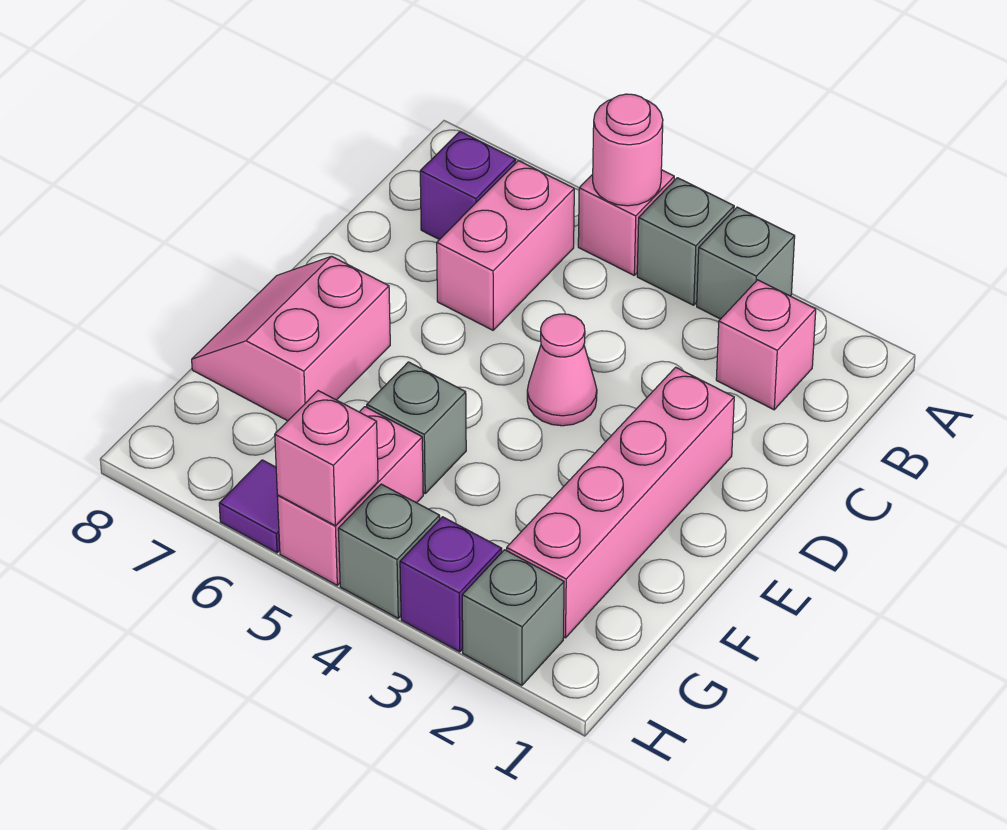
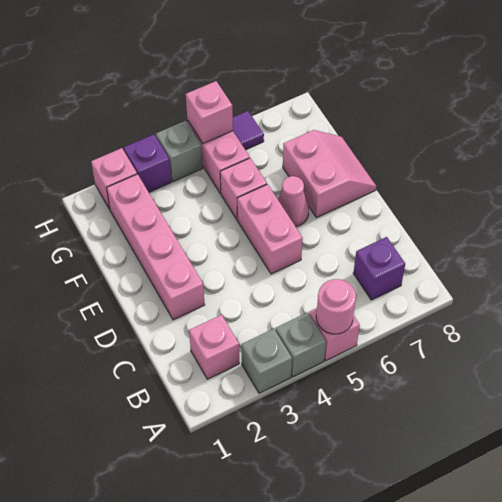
pink 1x2 brick [437,161,574,330] -> pink 1x2 brick moved to [237,184,303,274]
pink 1x1 cone [527,314,597,426] -> pink 1x1 cone moved to [278,176,309,227]
grey 1x1 brick [367,362,466,493] -> pink 1x1 brick [220,158,267,220]
grey 1x1 brick [462,550,564,685] -> pink 1x1 brick [91,148,137,209]

